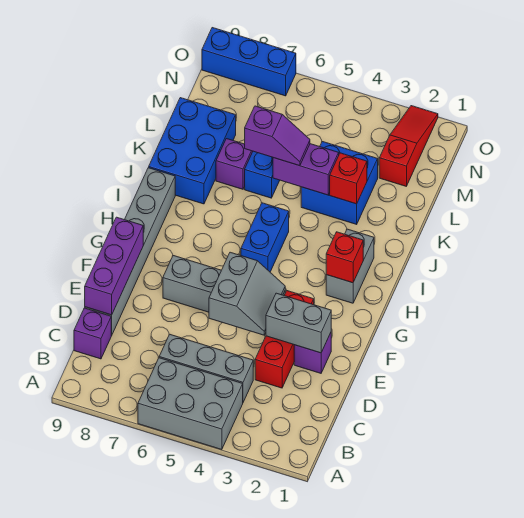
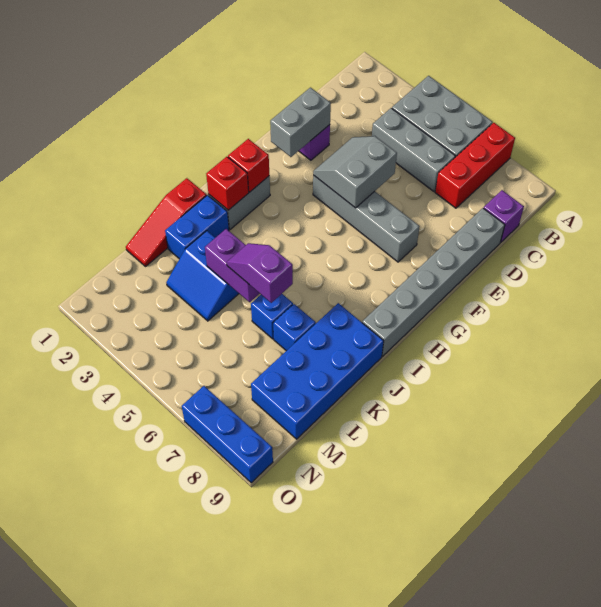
red 1x3 brick [255,291,314,388] -> red 1x3 brick moved to [435,123,515,208]
purple 1x3 brick [85,217,143,315] -> none
grey 1x2 brick [266,293,331,353] -> grey 1x2 brick turned to [270,88,331,157]
blue 1x2 brick [241,203,289,272] -> blue 1x2 brick moved to [165,195,229,259]
blue 2x3 brick [149,98,236,204] -> blue 2x4 brick [251,303,384,439]
blue 2x2 brick [301,142,378,224] -> blue 2x2 slope [166,231,239,321]
red 1x1 brick [330,153,367,204] -> red 1x1 brick moved to [206,157,249,210]
purple 1x1 brick [216,139,253,189] -> blue 1x1 brick [273,304,316,351]
red 1x3 slope [379,106,438,186] -> red 1x3 slope moved to [126,178,207,267]

